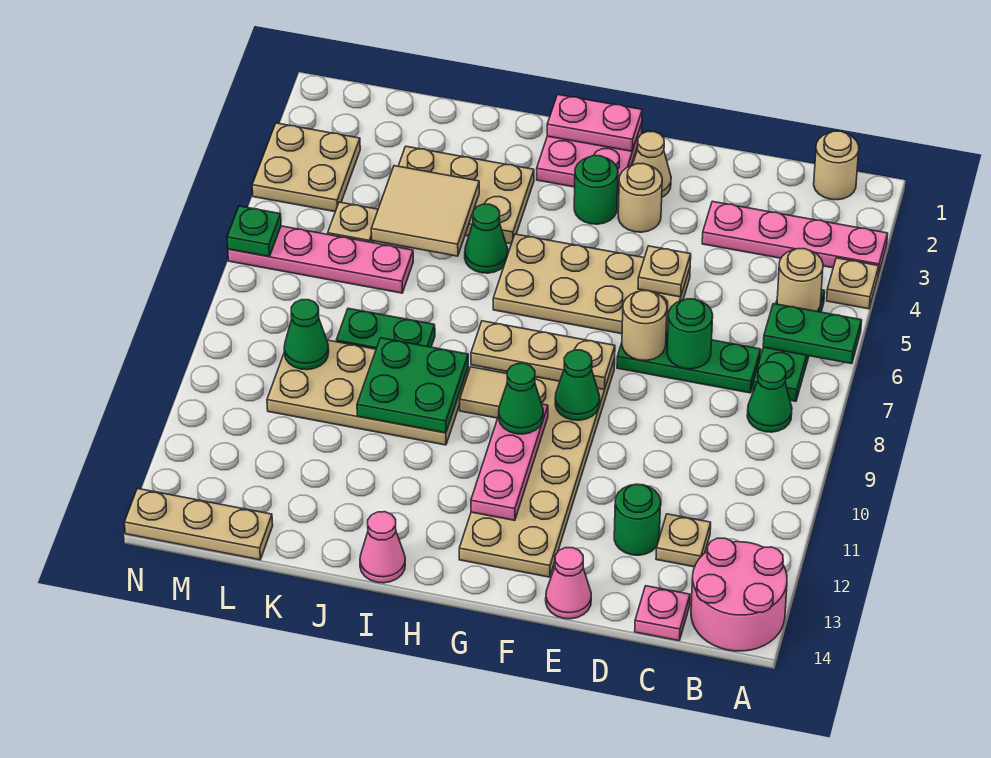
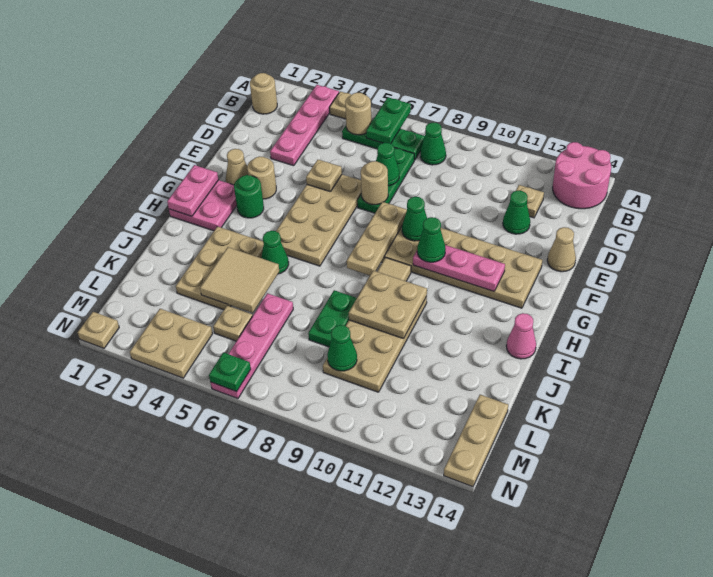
pink 1x1 plate [635,586,690,641] -> none
green 1x1 round brick [667,299,713,369] -> green 1x1 cone [376,143,399,186]
green 1x1 round brick [614,484,661,555] -> green 1x1 cone [503,191,530,234]
pink 1x1 cone [546,548,591,619] -> tan 1x1 cone [547,227,576,272]
green 2x2 plate [357,338,468,433] -> tan 2x2 plate [349,271,427,339]
none -> tan 1x1 plate [78,312,119,348]

